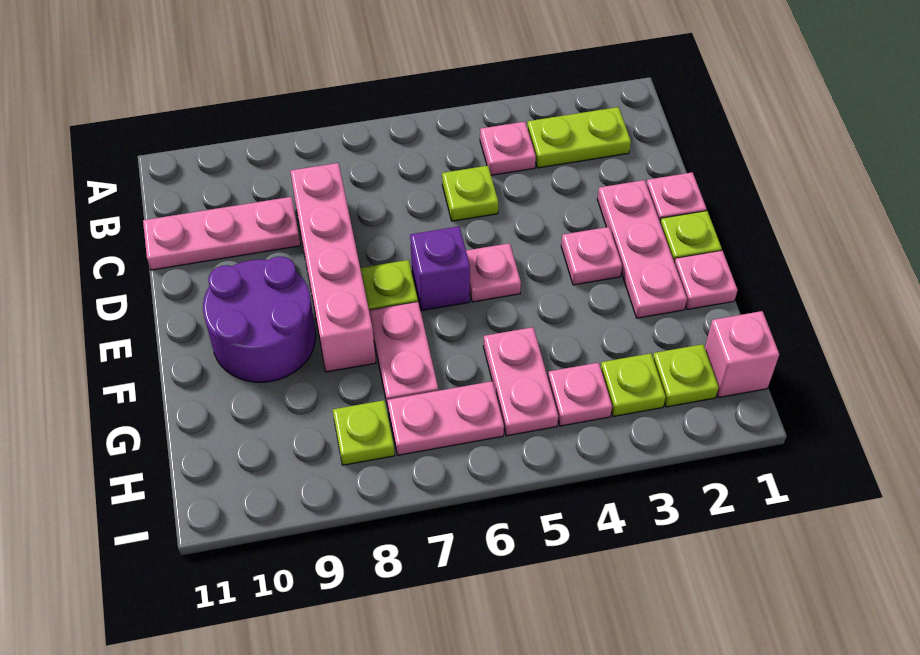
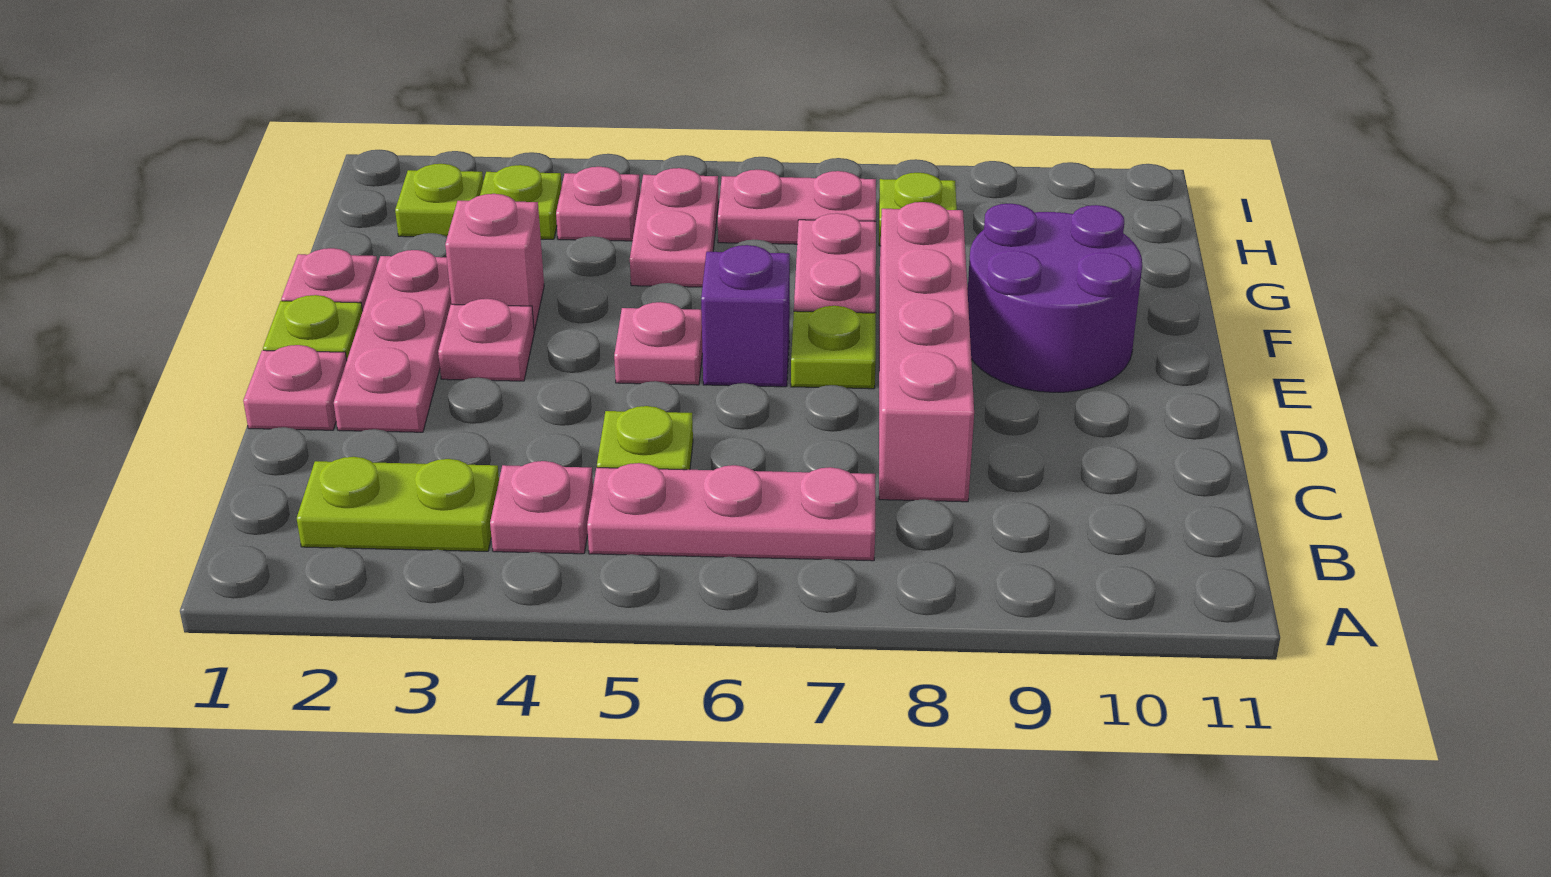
pink 1x3 plate [143,197,300,270] -> pink 1x3 plate moved to [587,463,875,561]
pink 1x1 brick [705,311,779,398] -> pink 1x1 brick moved to [445,194,544,331]

